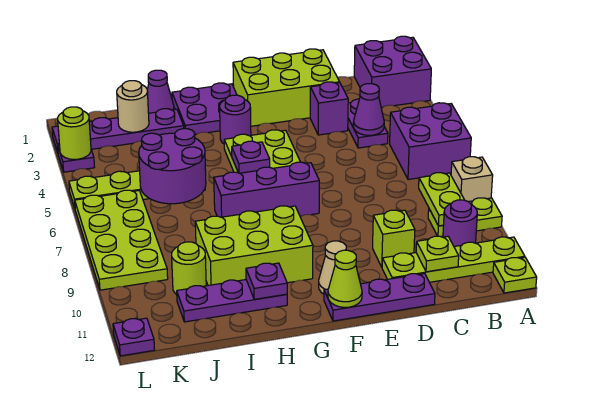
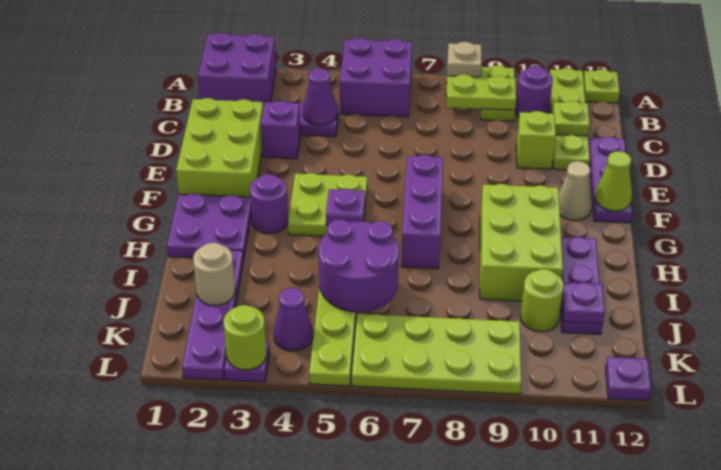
purple 1x1 plate [246,263,287,299] -> purple 1x1 plate moved to [562,282,605,323]
purple 1x1 cone [147,70,174,113] -> purple 1x1 cone moved to [274,288,313,351]

